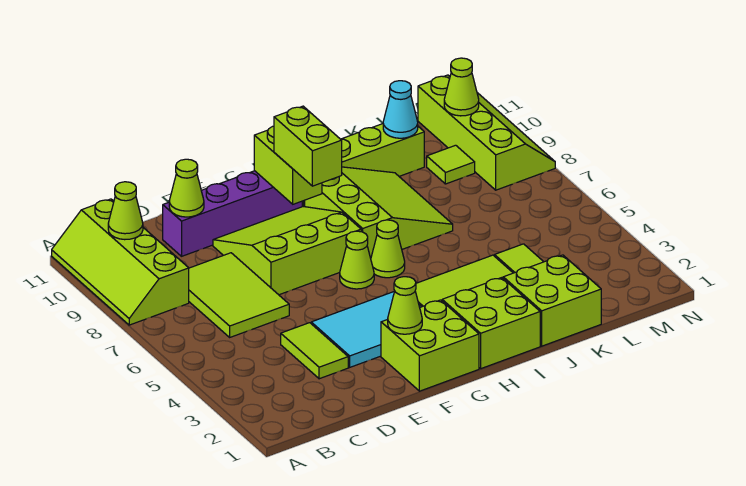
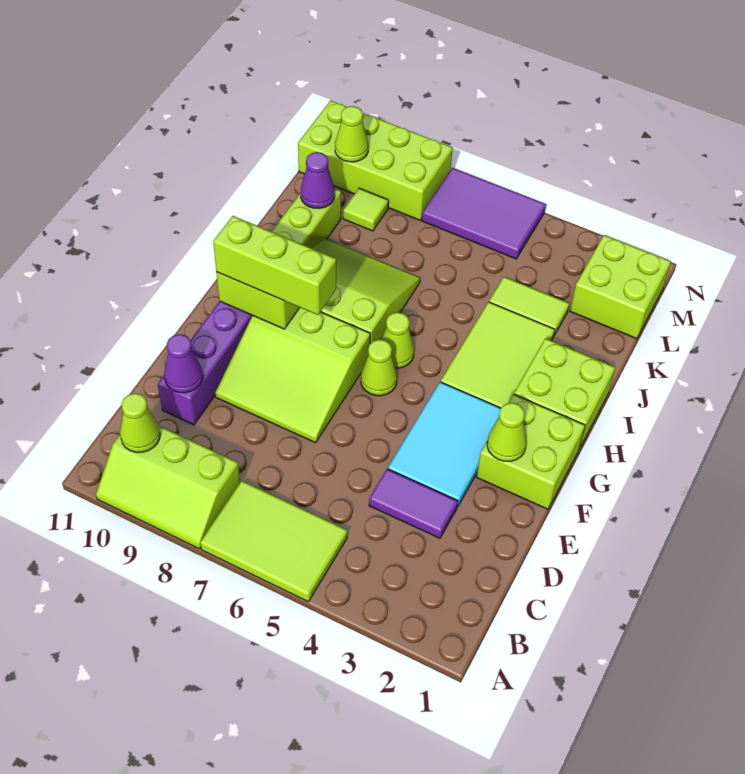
lime 2x4 slope [52,199,189,325] -> lime 2x3 slope [96,425,240,549]
lime 2x3 tile [189,253,289,337] -> lime 2x3 tile moved to [200,481,347,602]
lime 1x2 tile [281,323,348,379] -> purple 1x2 tile [369,469,458,538]
lime 1x1 cone [169,159,204,217] -> purple 1x1 cone [164,334,203,393]
lime 3x3 slope [213,206,361,295] -> lime 3x3 slope turned to [215,308,370,443]
lime 1x2 brick [274,106,342,186] -> lime 1x3 brick [213,216,336,315]
lime 2x2 brick [503,255,601,346] -> lime 2x2 brick moved to [570,235,671,339]
cyan 1x1 cone [383,81,418,138] -> purple 1x1 cone [300,152,335,209]
none -> purple 2x3 tile [422,168,546,259]
lime 2x4 slope [418,75,555,190] -> lime 2x4 brick [298,101,453,220]

